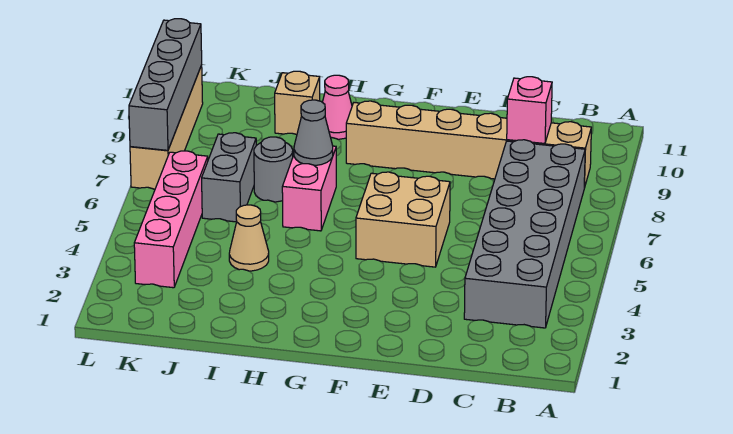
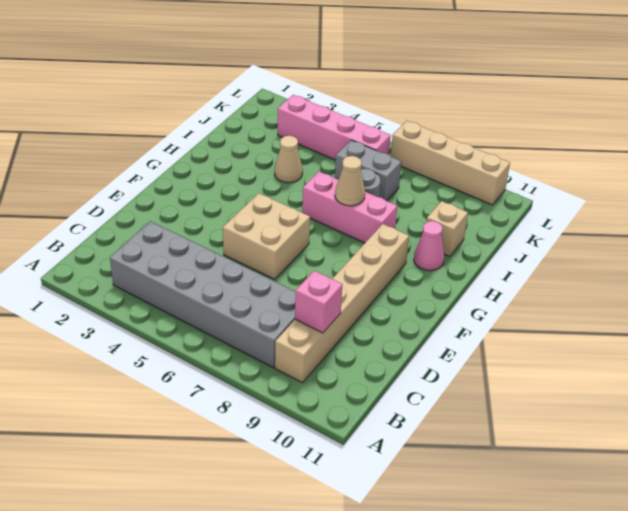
pink 1x2 brick [282,146,336,231] -> pink 1x3 brick [302,172,397,243]
grey 1x1 cone [294,100,333,165] -> tan 1x1 cone [335,156,365,206]
grey 1x4 brick [129,19,202,150] -> none

